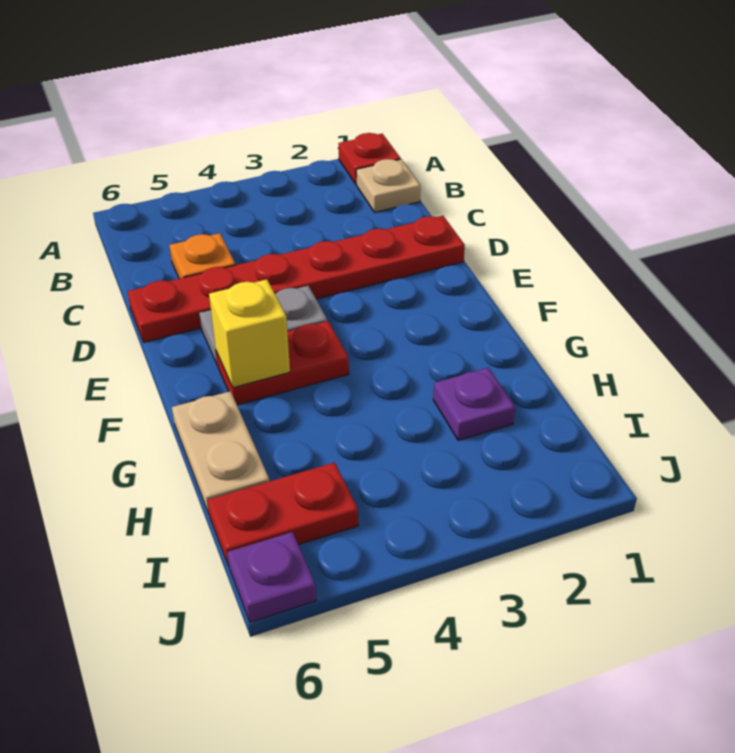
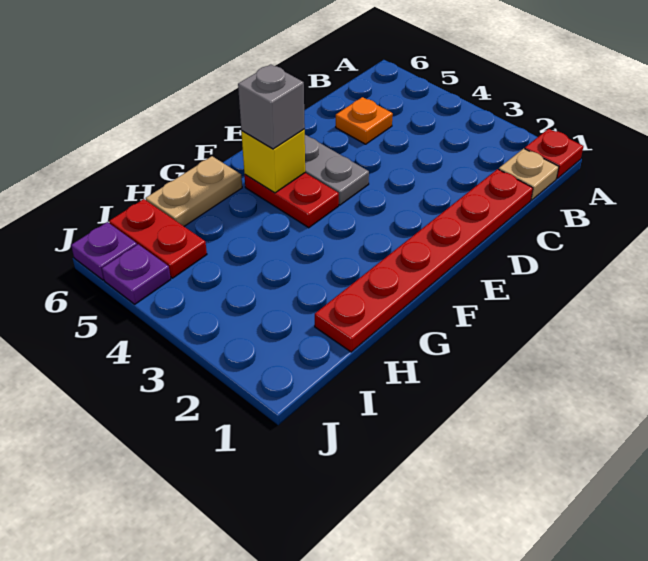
red 1x6 plate [127,216,465,342] -> red 1x6 plate turned to [315,169,533,352]
none -> grey 1x1 brick [238,64,305,149]
purple 1x1 plate [433,368,515,440] -> purple 1x1 plate moved to [102,244,171,304]

